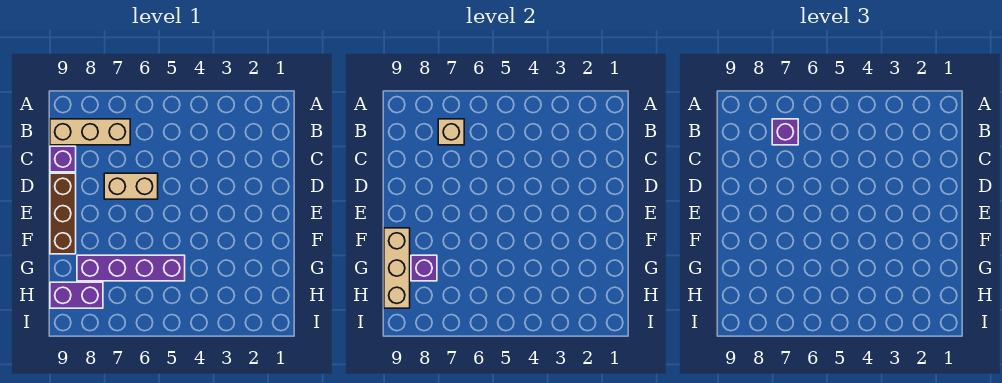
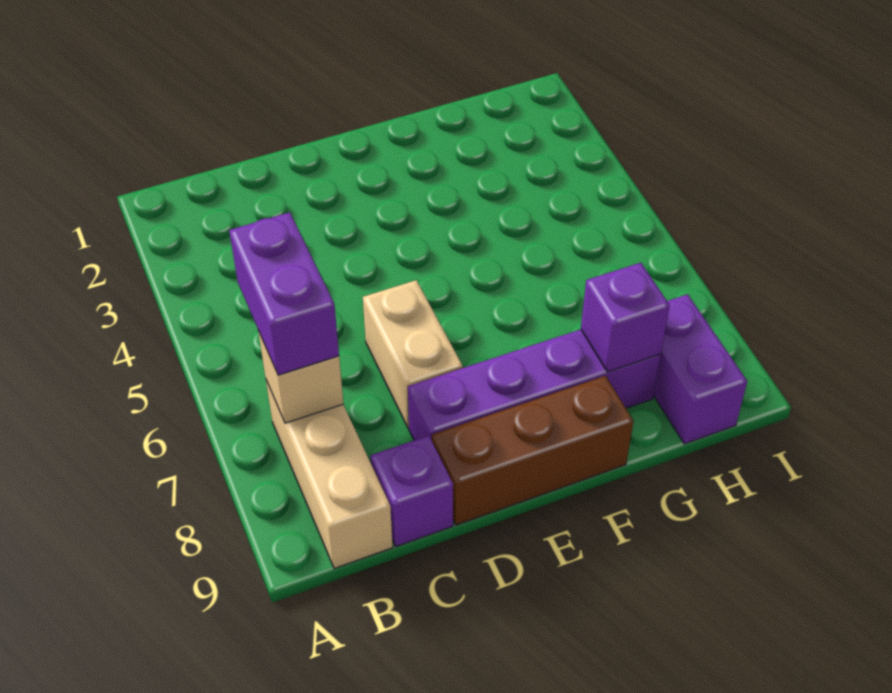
purple 1x1 brick [772,119,798,145] -> purple 1x2 brick [229,212,339,375]
tan 1x3 brick [384,228,410,308] -> none
purple 1x4 brick [77,255,185,281] -> purple 1x4 brick turned to [408,329,661,440]

